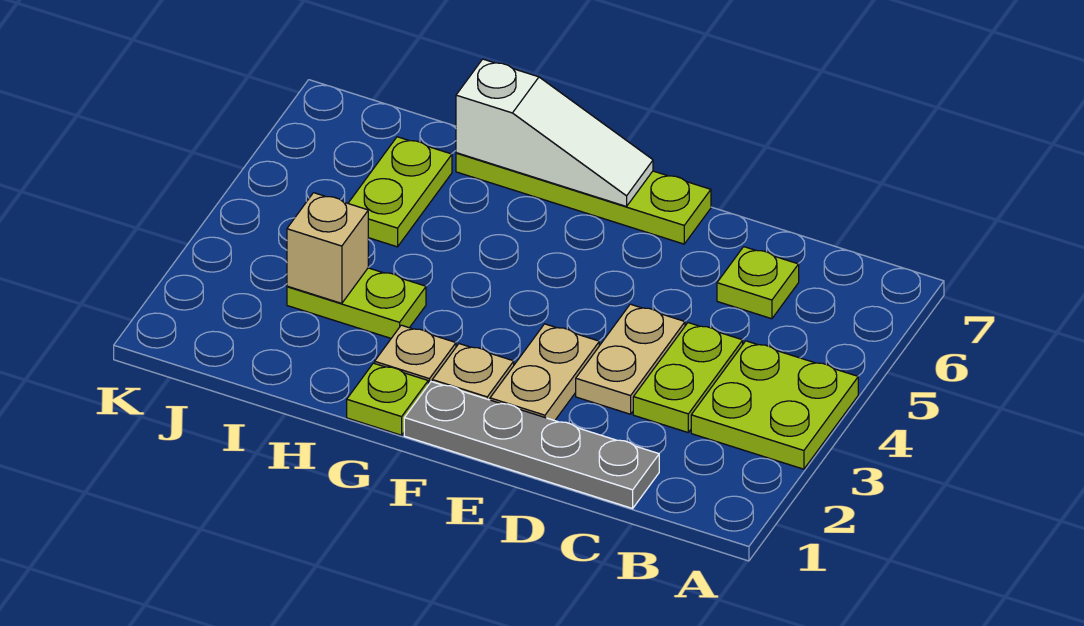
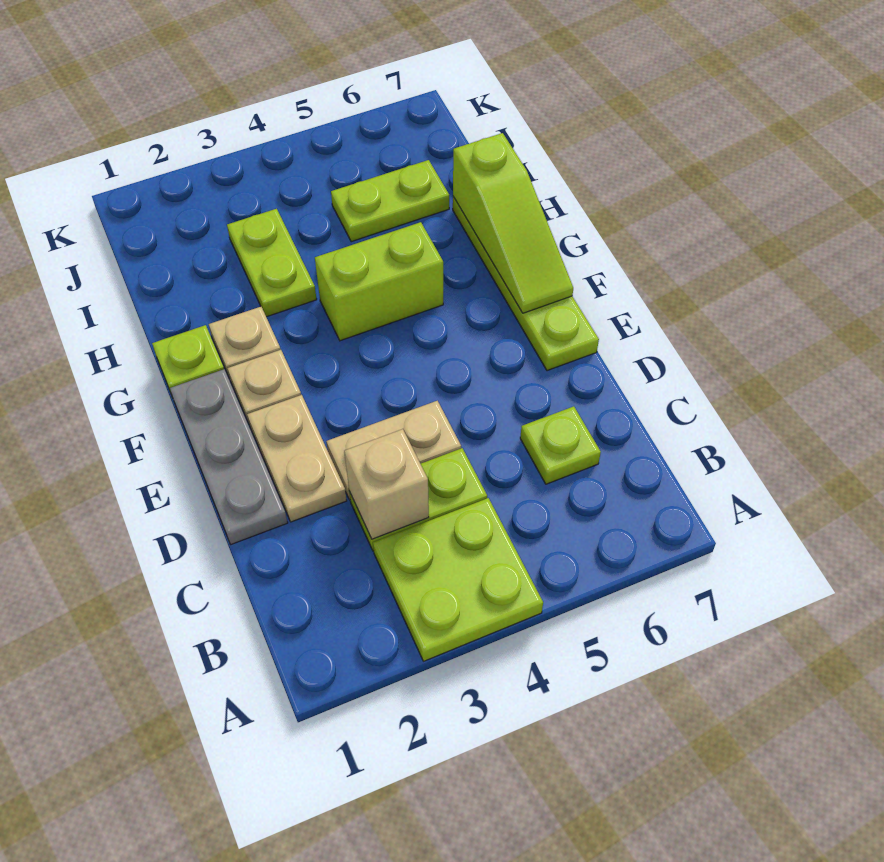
grey 1x4 plate [404,382,659,508] -> grey 1x3 plate [170,369,288,544]
tan 1x2 plate [490,324,599,421] -> tan 1x2 plate turned to [247,395,347,522]
white 1x3 slope [456,59,653,207] -> lime 1x3 slope [453,133,573,313]
none -> lime 1x2 brick [315,222,443,341]
tan 1x1 brick [287,193,368,303] -> tan 1x1 brick moved to [344,429,429,539]

